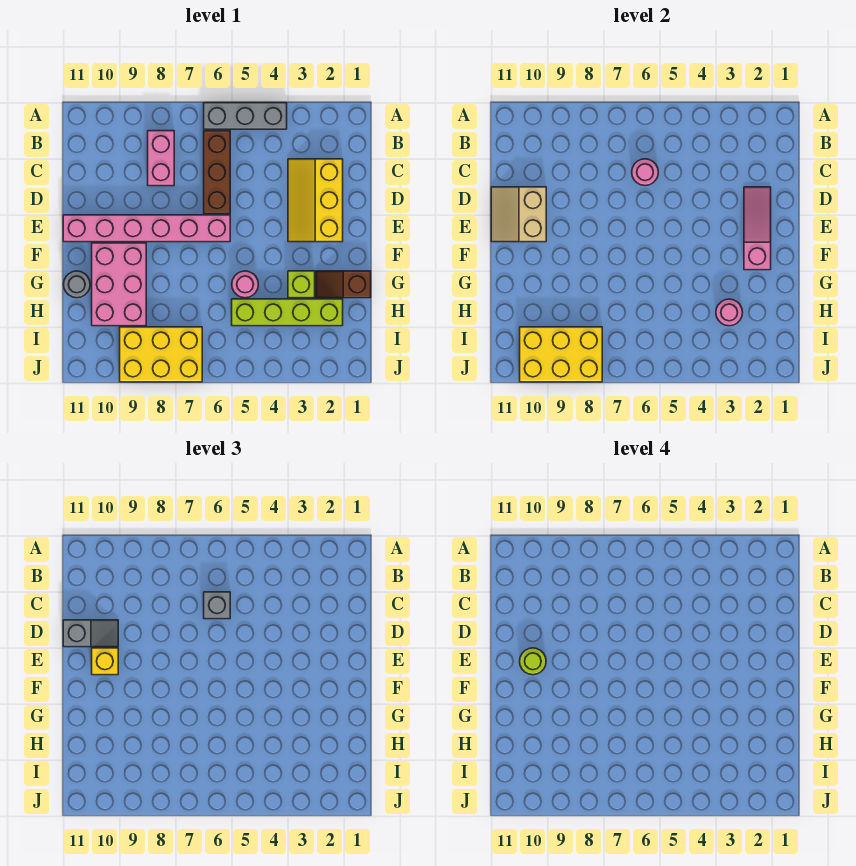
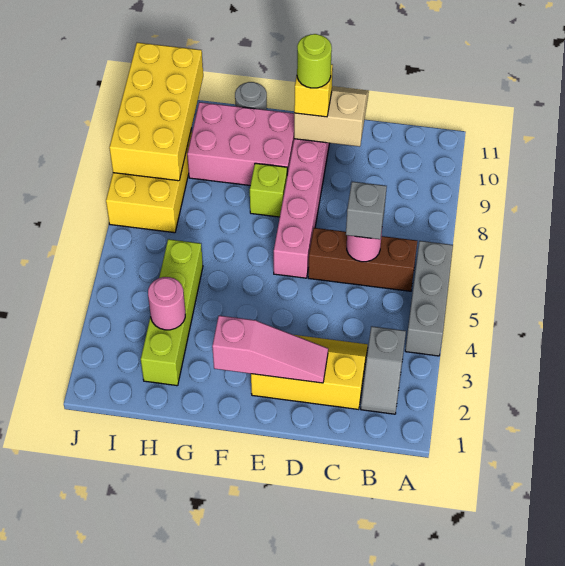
pink 1x2 brick [148,131,174,186] -> none
grey 1x2 slope [63,620,118,647] -> grey 1x2 slope moved to [361,326,406,414]
brown 1x2 slope [316,271,371,298] -> none
lime 1x1 brick [288,271,315,298] -> lime 1x1 brick moved to [250,163,287,217]
pink 1x1 round brick [232,271,258,298] -> none
yellow 2x3 brick [520,327,602,382] -> yellow 2x4 brick [109,43,203,181]

